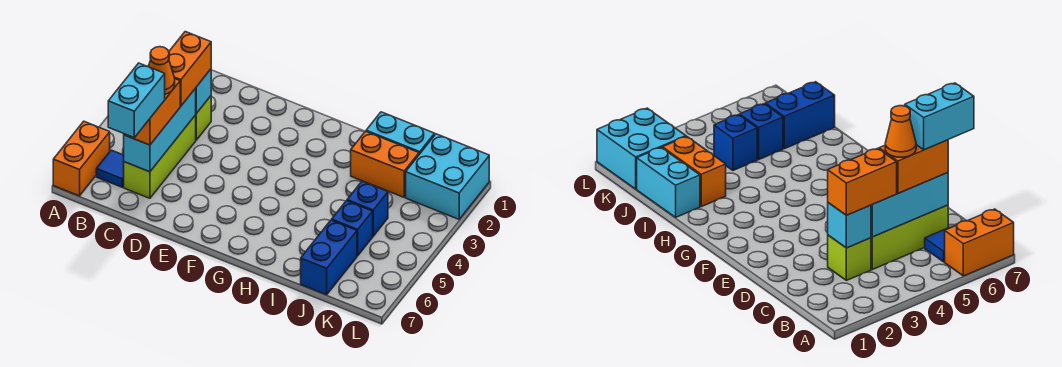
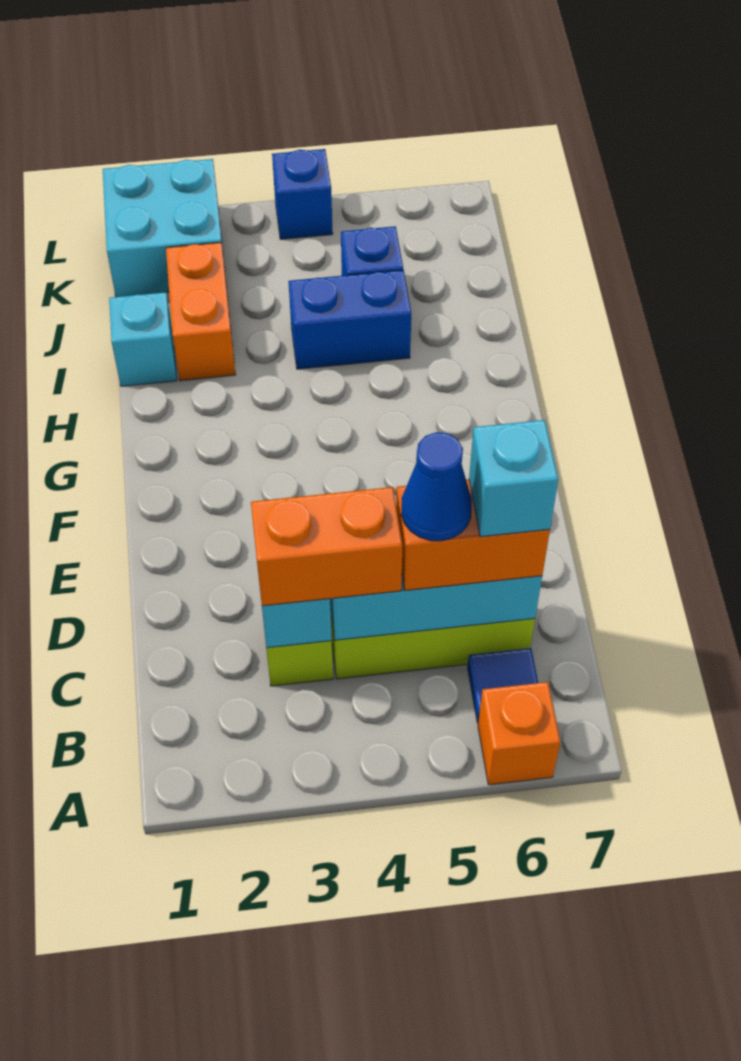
orange 1x2 brick [53,121,110,196] -> orange 1x1 brick [478,682,560,785]
orange 1x1 cone [148,47,175,94] -> blue 1x1 cone [401,432,472,541]
cyan 1x2 brick [108,63,165,137] -> cyan 1x1 brick [469,420,558,537]
cyan 1x2 brick [366,112,435,154] -> cyan 1x1 brick [109,292,177,386]
blue 1x1 brick [347,181,388,236] -> blue 1x1 brick moved to [272,149,333,239]
blue 1x2 brick [301,220,357,295] -> blue 1x2 brick moved to [288,270,411,369]

